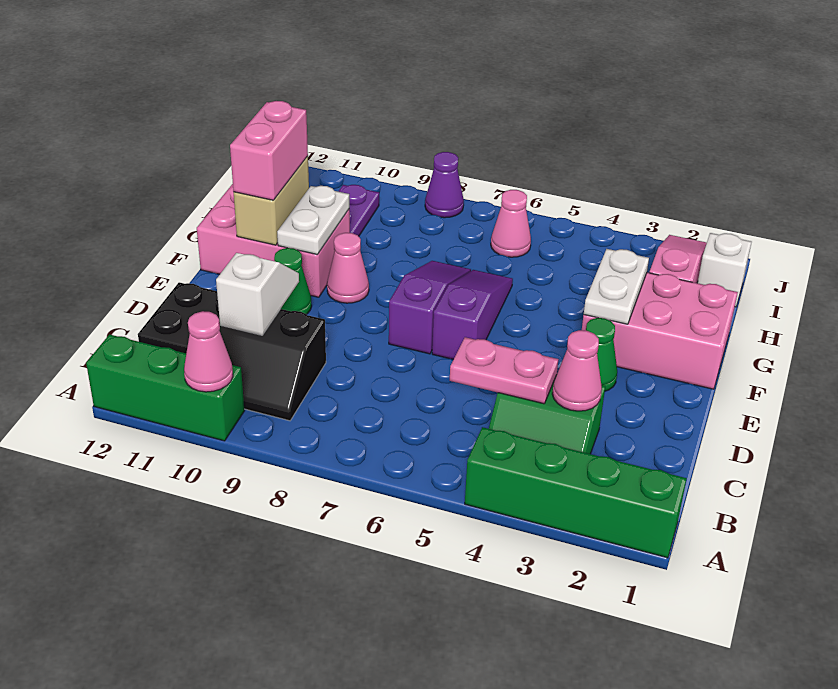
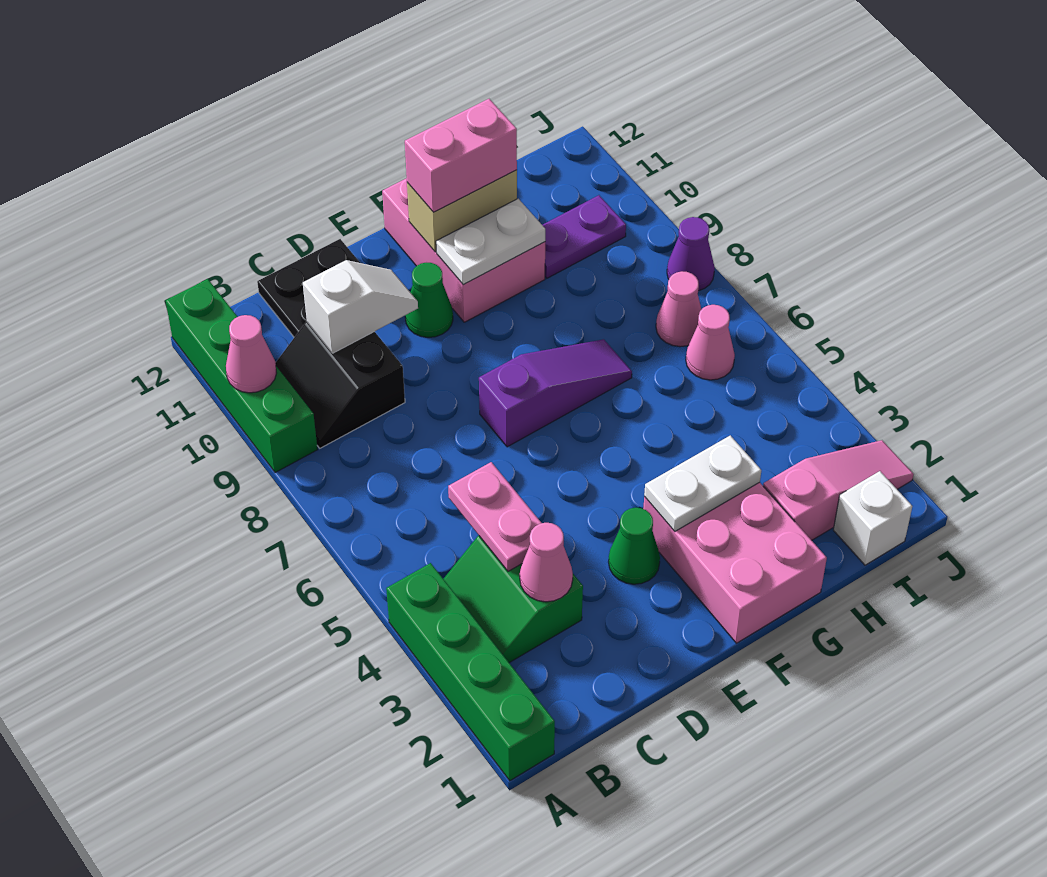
green 1x3 brick [86,334,244,441] -> green 1x4 brick [166,279,318,473]
purple 1x3 slope [432,270,513,359] -> none
pink 1x1 cone [327,233,369,303] -> pink 1x1 cone moved to [656,271,701,347]

